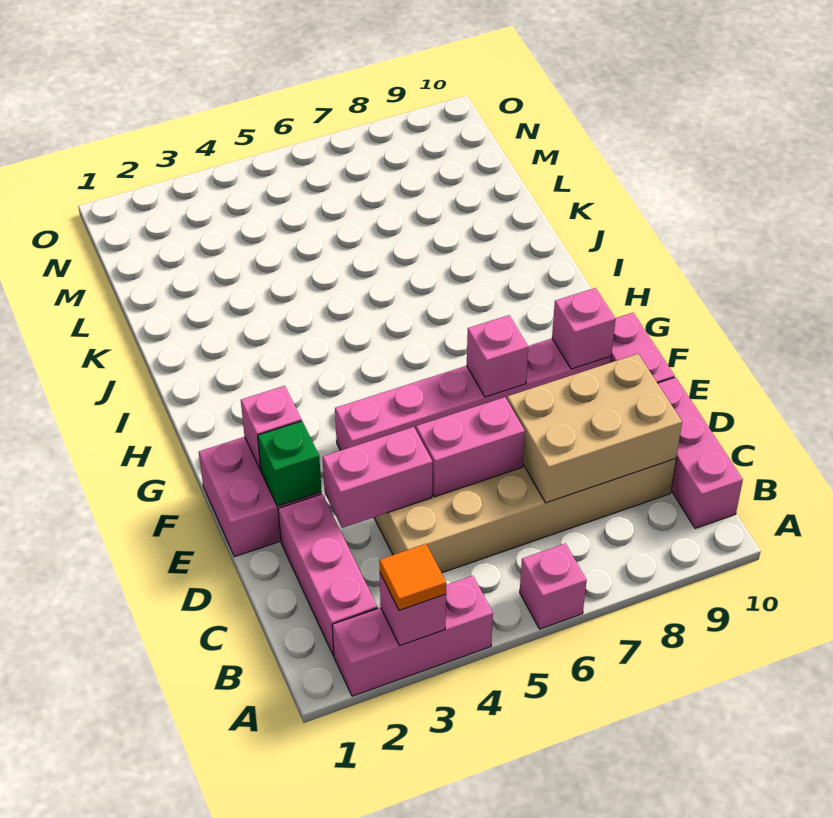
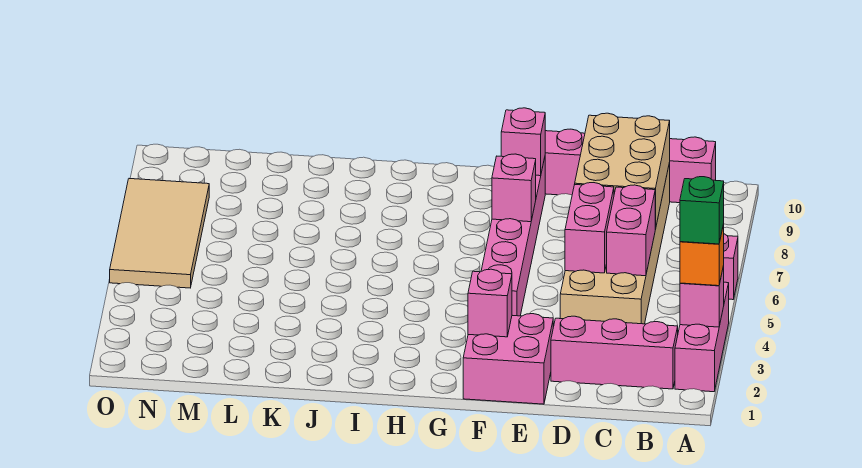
orange 1x1 tile [379,544,446,610] -> orange 1x1 brick [680,224,724,286]
pink 1x2 brick [323,427,433,528] -> pink 1x2 brick moved to [607,185,655,276]
green 1x1 brick [258,421,322,506] -> green 1x1 brick moved to [680,177,724,244]
none -> tan 2x4 tile [110,179,209,288]

